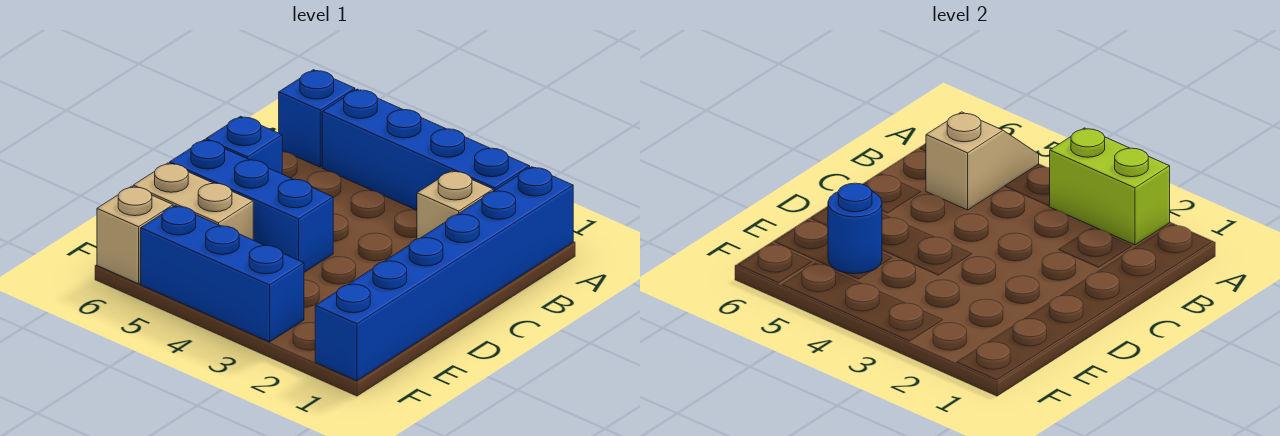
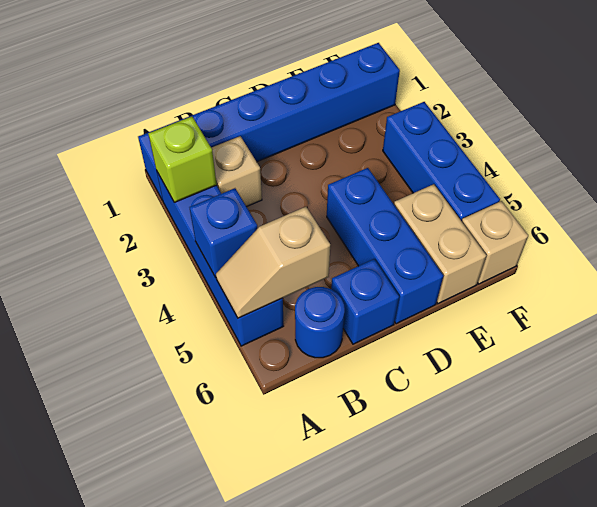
lime 1x2 brick [1050,128,1170,245] -> lime 1x1 brick [148,116,217,202]
blue 1x1 brick [279,70,355,167] -> blue 1x1 brick moved to [189,188,258,278]
blue 1x1 round brick [828,183,882,274] -> blue 1x1 round brick moved to [295,287,345,358]

